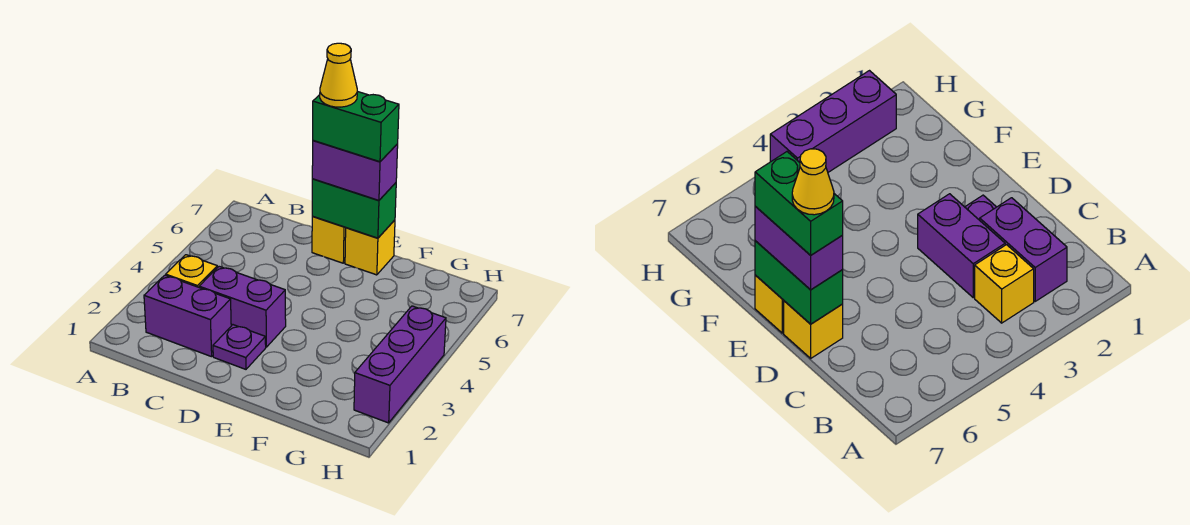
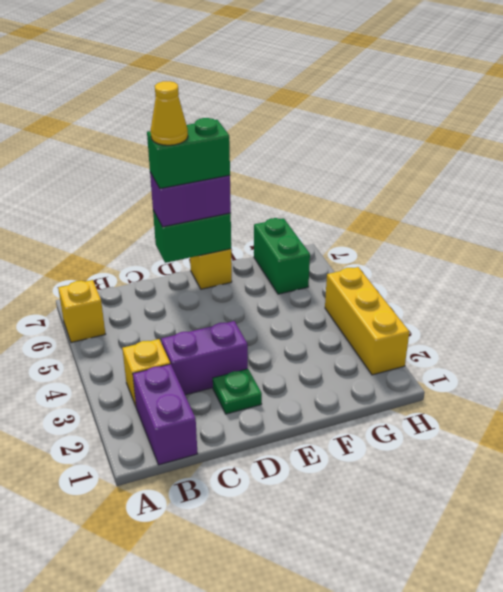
purple 1x2 brick [144,275,231,357] -> purple 1x2 brick turned to [133,364,198,465]
purple 1x1 plate [213,325,266,369] -> green 1x1 plate [213,369,262,414]
yellow 1x1 brick [312,217,346,263] -> yellow 1x1 brick moved to [58,280,105,343]
none -> green 1x2 brick [254,218,310,294]
purple 1x3 brick [354,306,446,423] -> yellow 1x3 brick [325,267,409,375]

